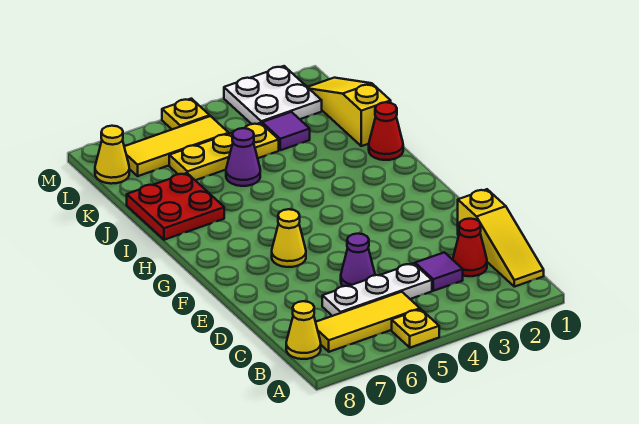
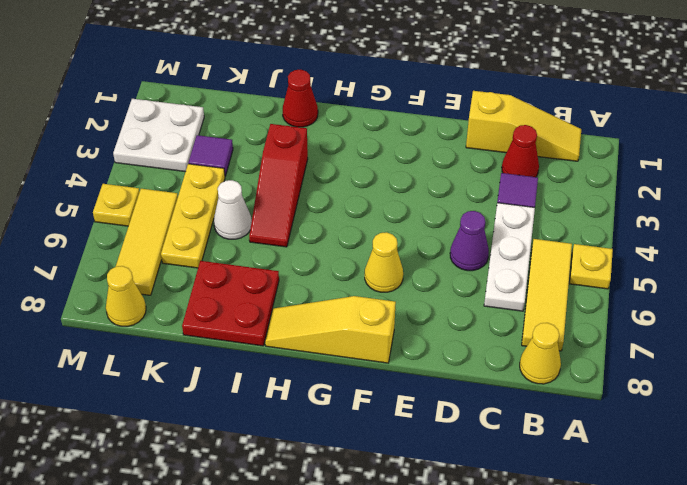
none -> red 1x3 slope [249,124,308,247]
yellow 1x3 slope [308,78,391,146] -> yellow 1x3 slope moved to [265,296,396,363]
purple 1x1 cone [226,128,260,186] -> white 1x1 cone [214,180,252,239]

